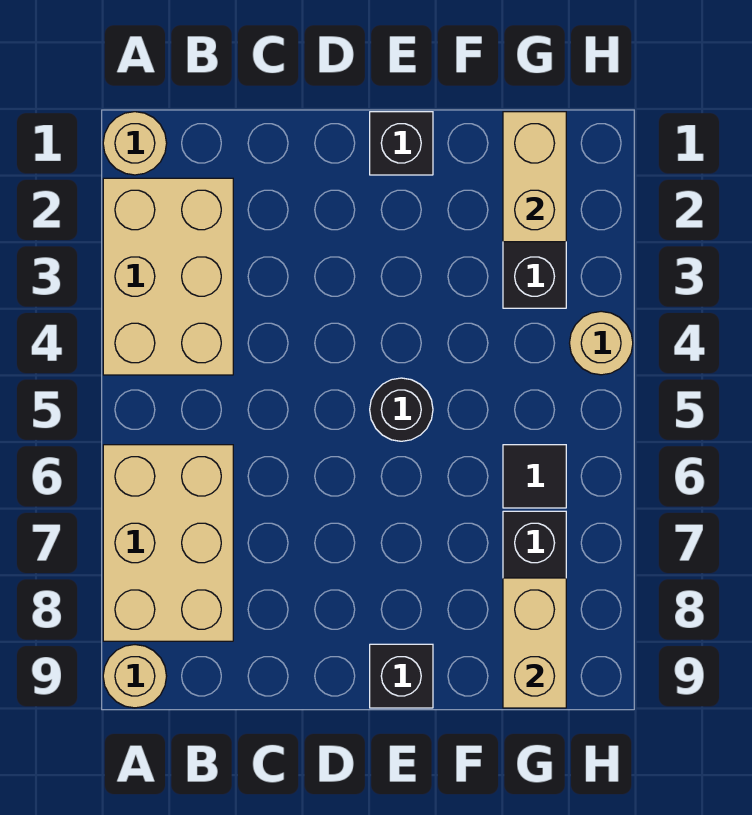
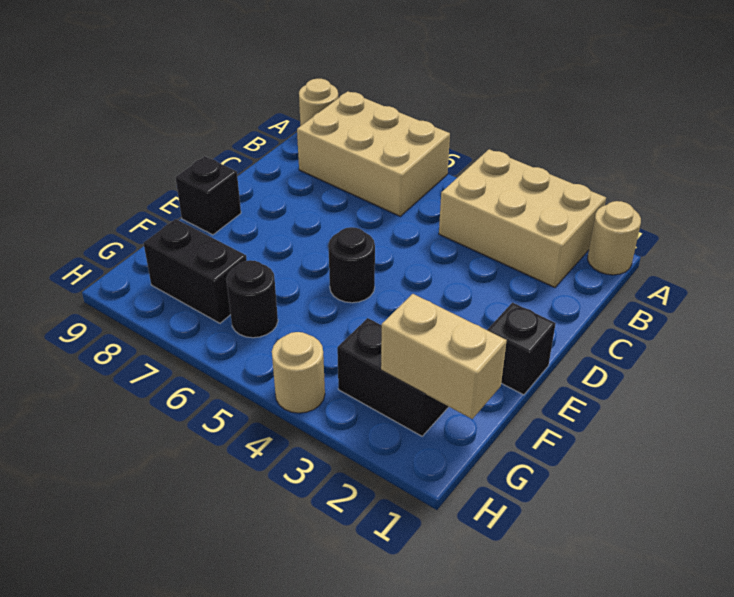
black 1x1 tile [503,445,566,508] -> black 1x1 round brick [226,260,278,338]
tan 1x2 brick [503,578,566,708] -> none

